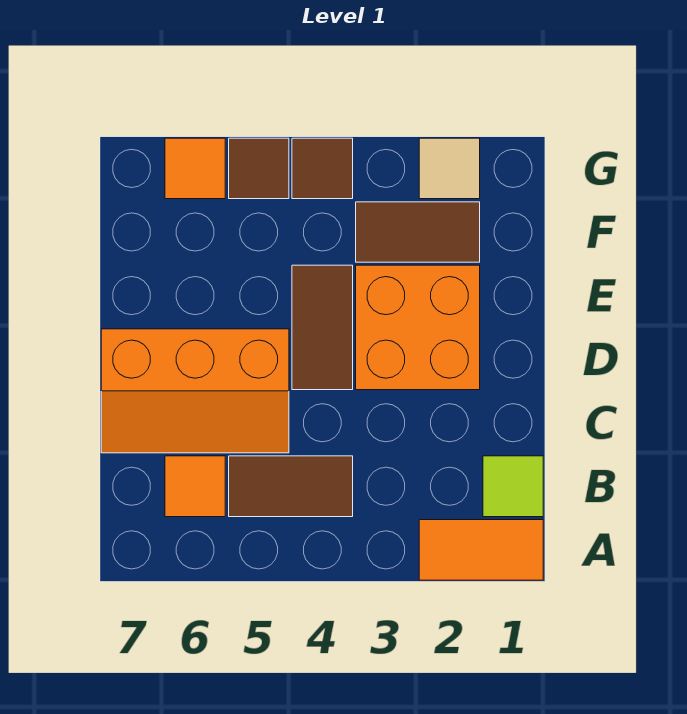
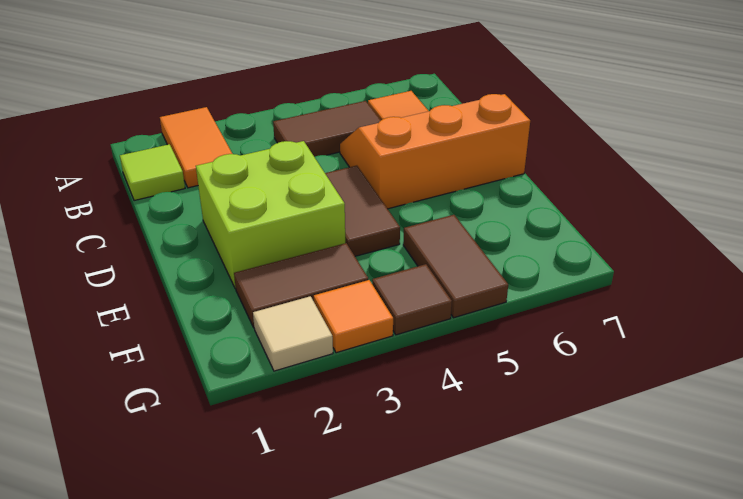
orange 1x2 tile [419,520,543,580] -> orange 1x2 tile turned to [160,107,232,188]
orange 2x2 brick [356,265,480,390] -> lime 2x2 brick [196,141,345,289]
brown 1x1 tile [229,138,289,199] -> brown 1x2 tile [403,215,508,318]
orange 1x1 tile [165,138,225,199] -> orange 1x1 tile moved to [314,280,393,353]

